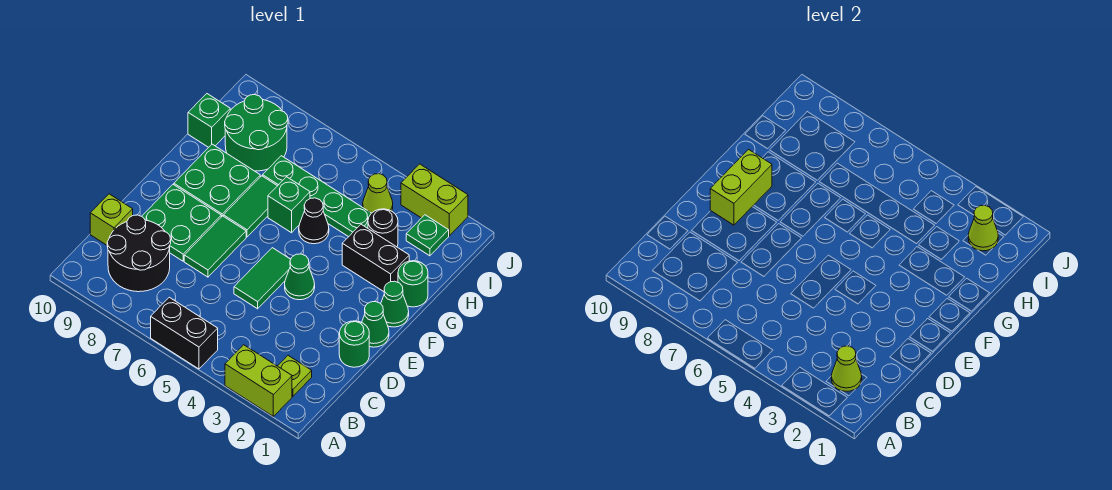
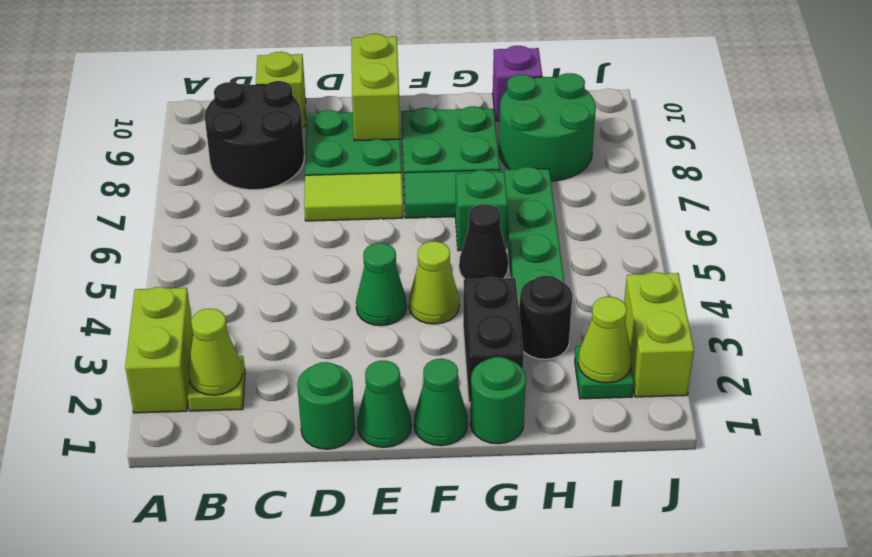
black 1x2 brick [151,297,218,369] -> none
green 1x2 tile [234,248,291,309] -> none
green 1x2 tile [184,216,246,277] -> lime 1x2 tile [304,173,403,221]
lime 1x2 brick [710,149,772,225] -> lime 1x2 brick turned to [352,34,400,141]
green 1x1 brick [188,94,230,147] -> purple 1x1 brick [493,46,542,121]
lime 1x1 cone [363,174,393,213] -> lime 1x1 cone moved to [409,241,459,324]

